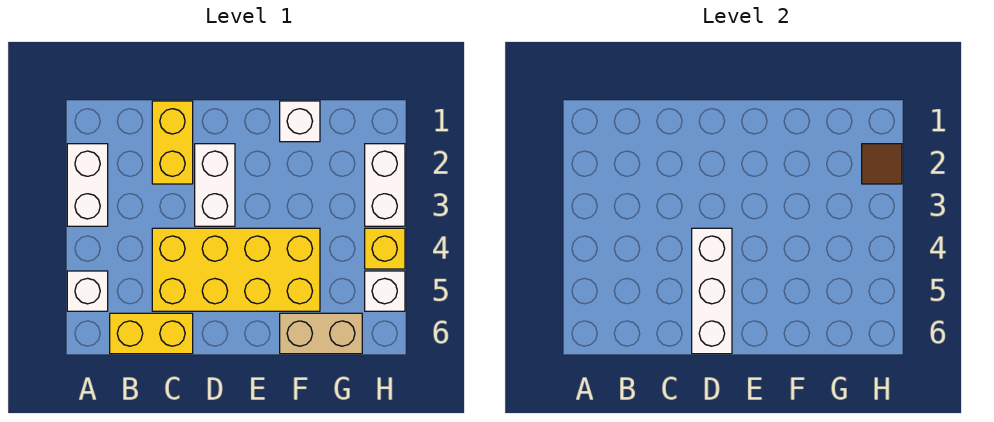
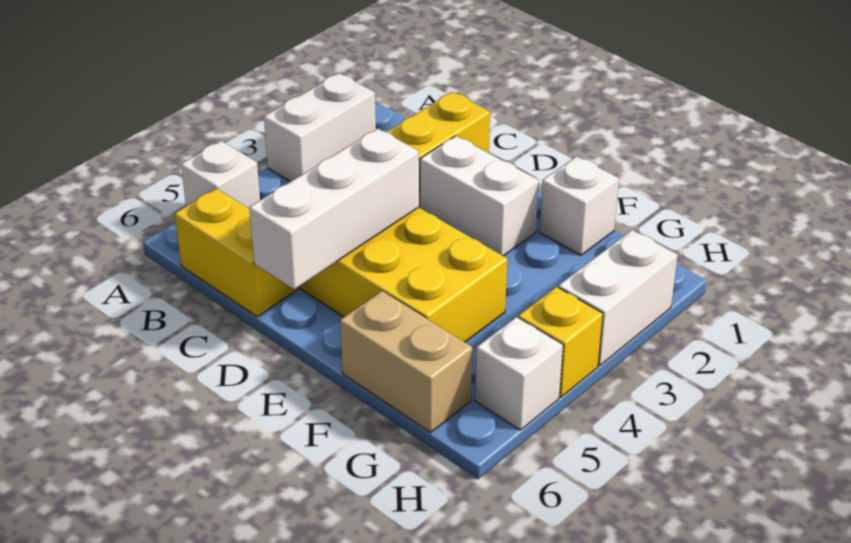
white 1x2 brick [195,144,235,226] -> white 1x2 brick turned to [420,136,539,256]
brown 1x1 tile [862,144,902,184] -> none

